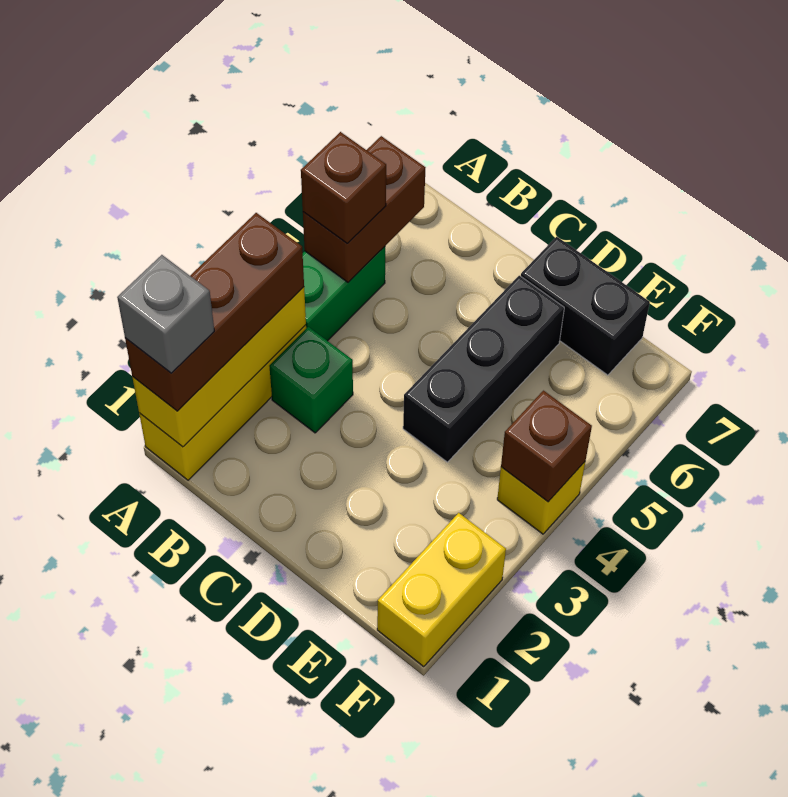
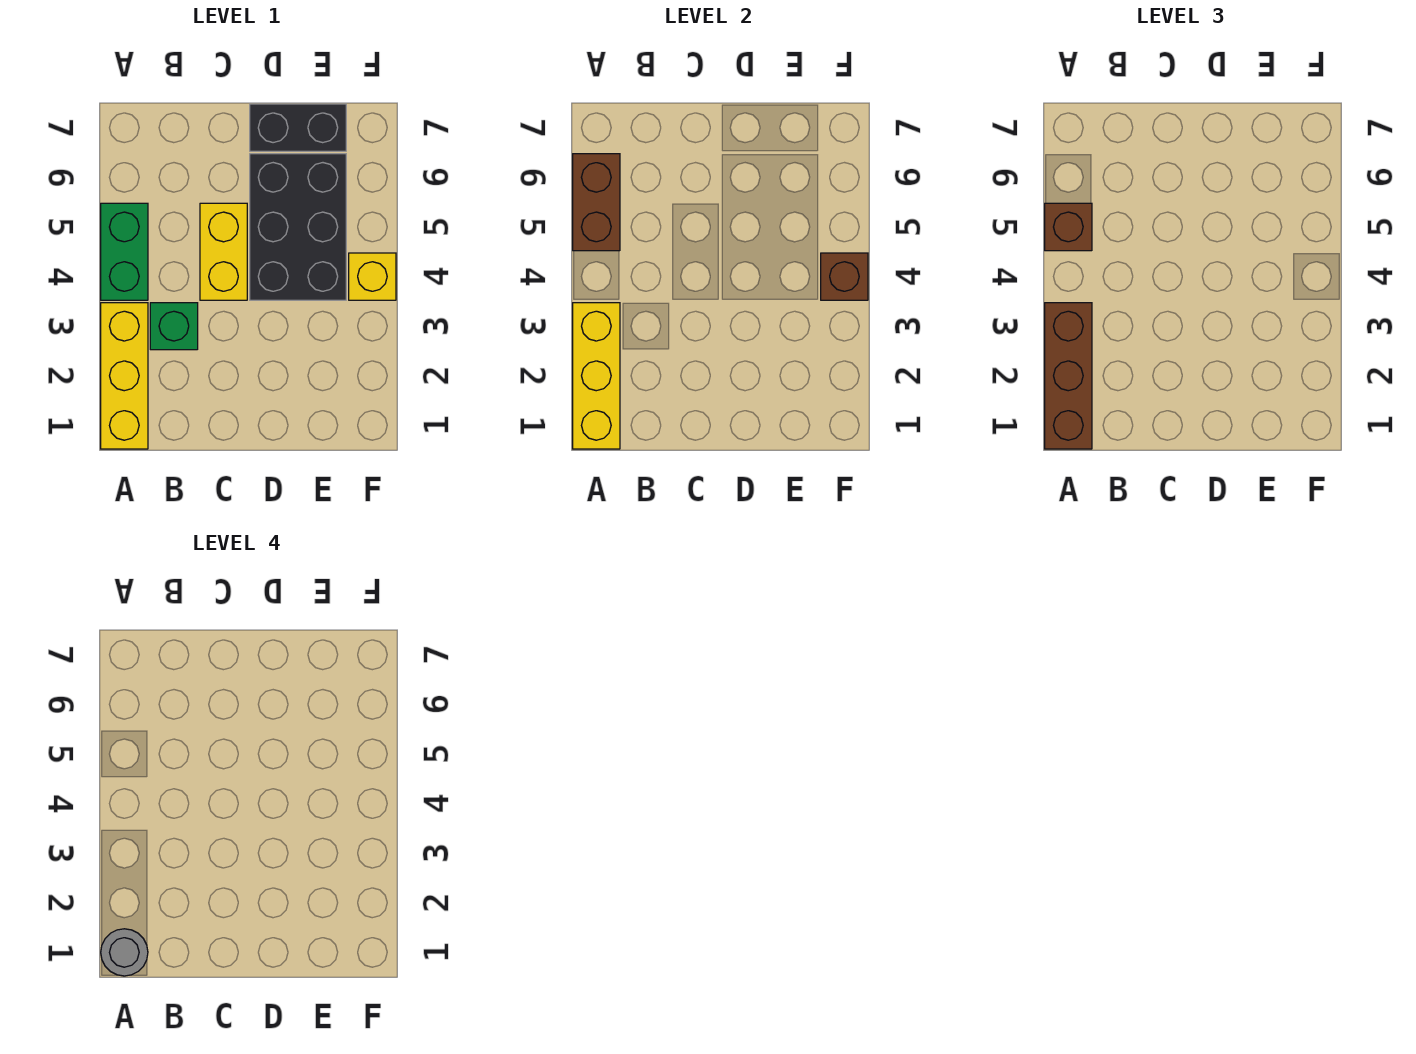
grey 1x1 brick [117,255,214,373] -> grey 1x1 round brick [101,929,148,976]
black 1x3 brick [403,276,564,462] -> black 2x3 brick [250,154,346,300]
yellow 1x2 brick [377,513,506,666] -> yellow 1x2 brick moved to [200,203,247,300]

